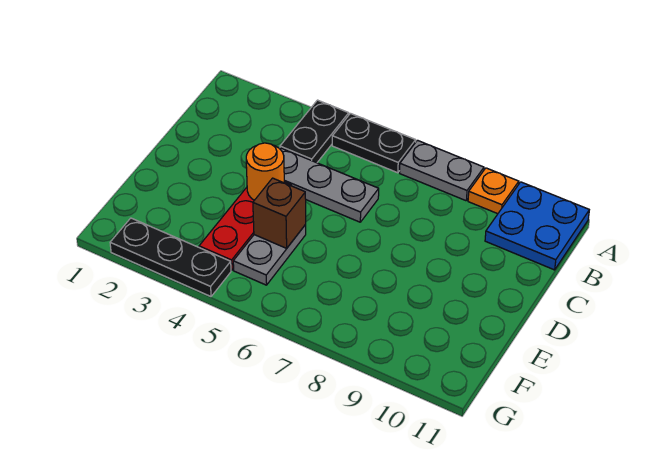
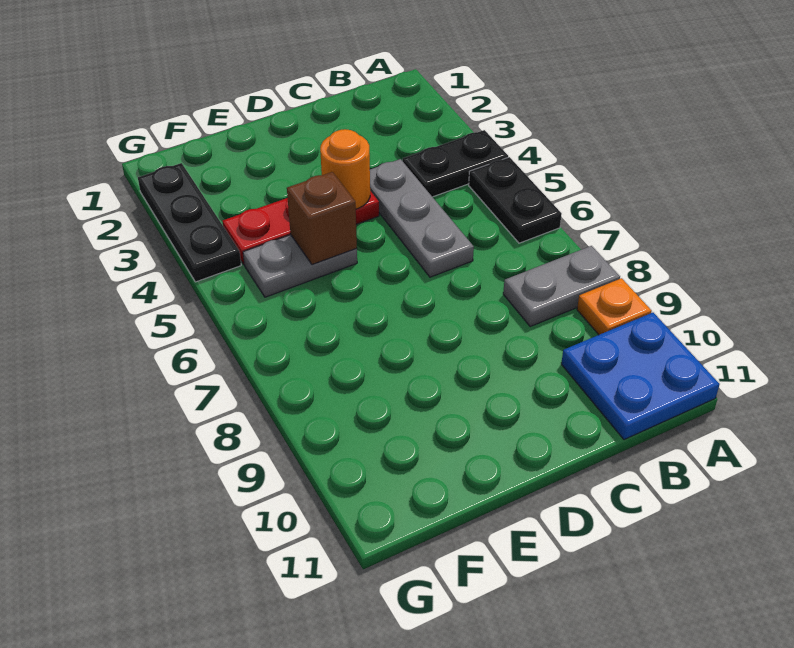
grey 1x2 plate [400,140,484,201] -> grey 1x2 plate turned to [503,246,620,326]

